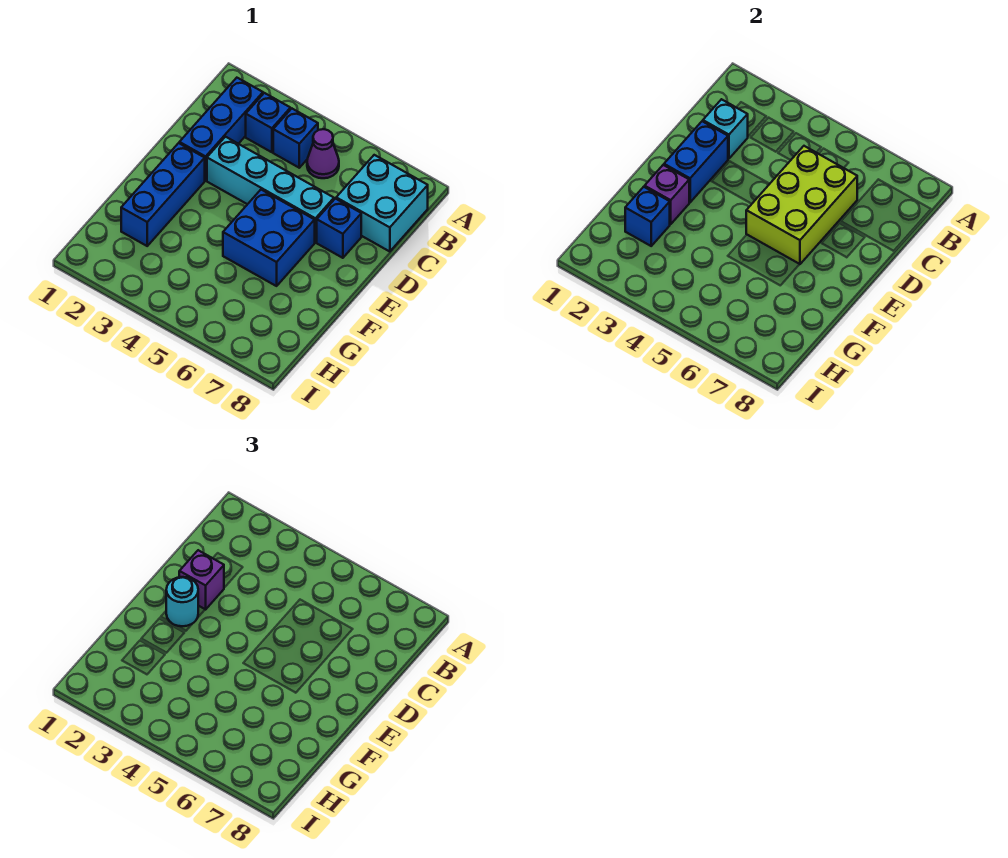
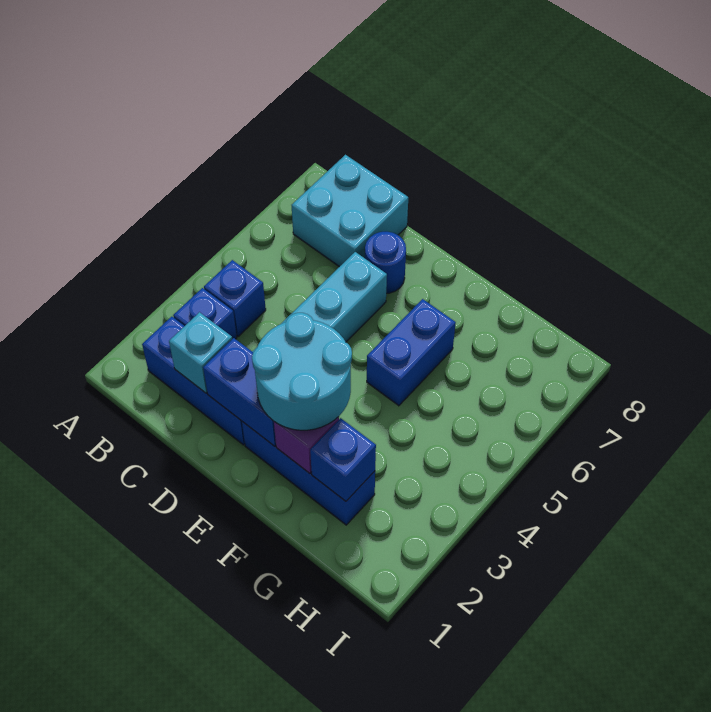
purple 1x1 cone [307,129,339,178] -> none
lime 2x3 brick [746,146,857,264] -> none
purple 1x1 brick [179,550,224,610] -> none
blue 1x1 brick [317,199,361,258] -> blue 1x1 round brick [365,232,406,293]
cyan 1x1 round brick [166,577,198,626] -> cyan 2x2 round brick [252,313,352,430]
blue 2x2 brick [223,190,315,286] -> blue 1x2 brick [367,299,456,406]

